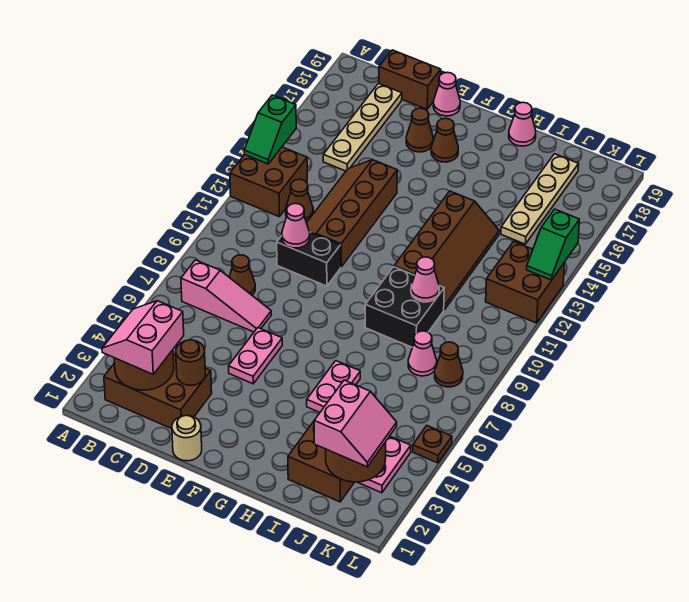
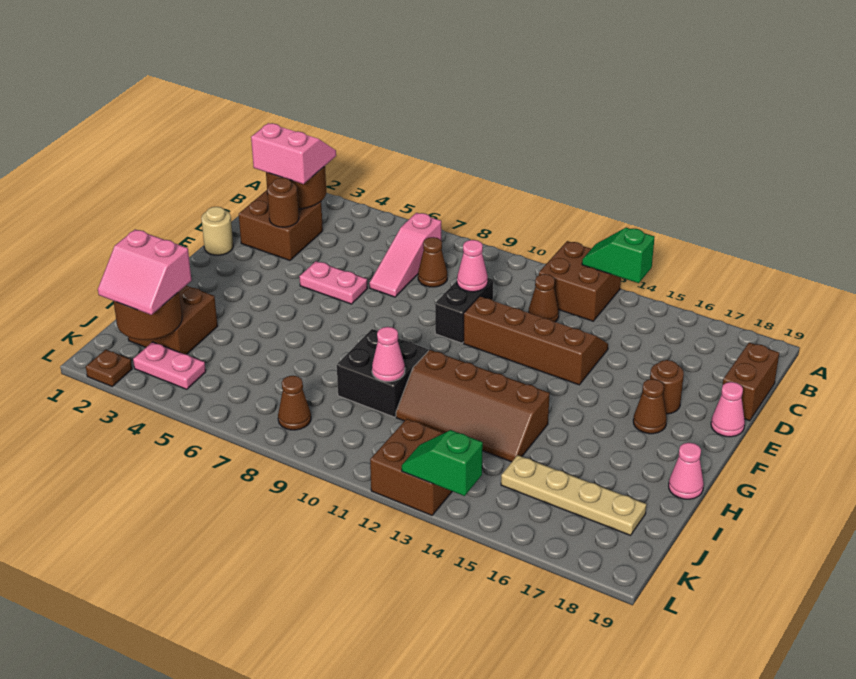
brown 2x3 brick [104,355,212,429] -> brown 2x2 brick [239,190,323,260]
tan 1x4 plate [323,84,402,171] -> none
brown 1x1 cone [406,108,433,152] -> brown 1x1 round brick [650,360,684,414]
pink 1x2 plate [307,361,360,412] -> none
pink 1x1 cone [408,331,437,376] -> none
brown 1x1 plate [413,426,452,463] -> brown 1x1 plate moved to [86,350,132,386]

